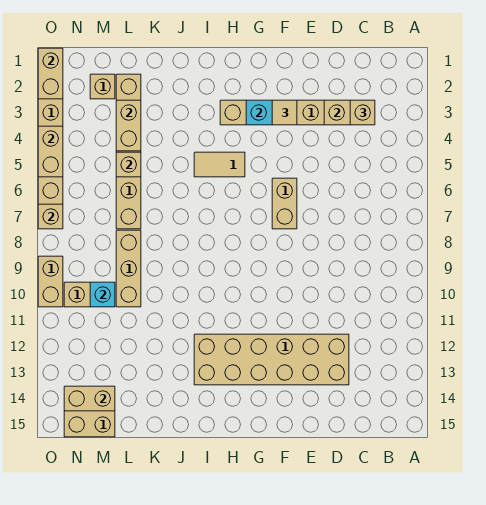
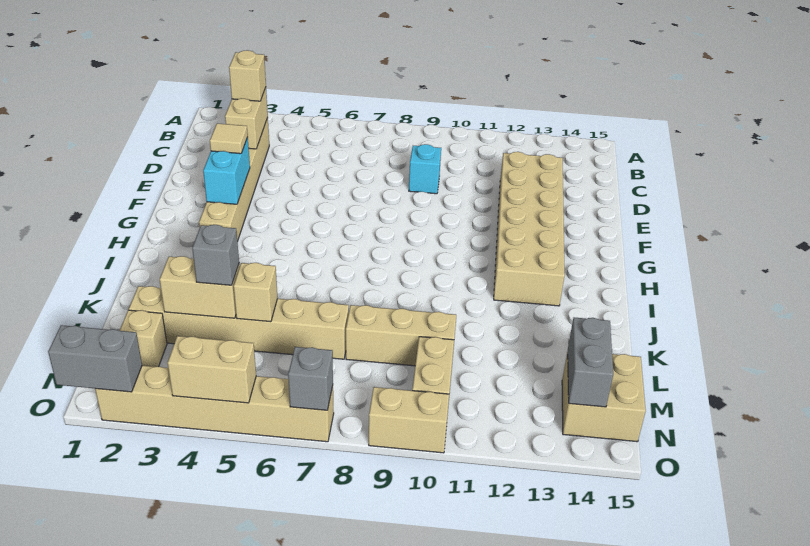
tan 1x2 brick [272,178,297,229] -> none
tan 1x2 tile [194,152,245,177] -> none
none -> grey 1x1 brick [192,225,239,285]
cyan 1x1 brick [90,282,115,307] -> cyan 1x1 brick moved to [409,144,441,194]
tan 1x2 brick [64,386,115,411] -> grey 1x2 brick [568,317,613,407]
tan 1x2 brick [38,48,63,99] -> grey 1x2 brick [48,325,142,392]
tan 1x1 brick [38,204,63,229] -> grey 1x1 brick [288,347,333,410]

